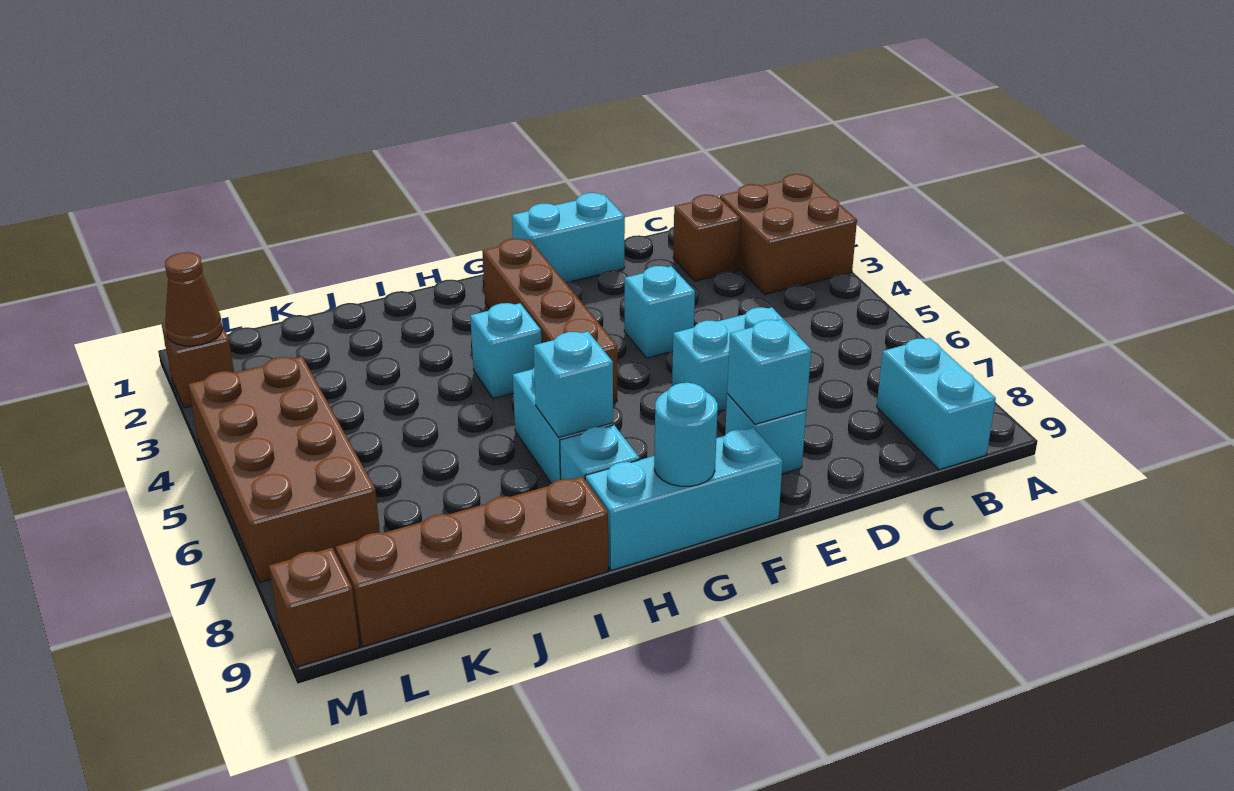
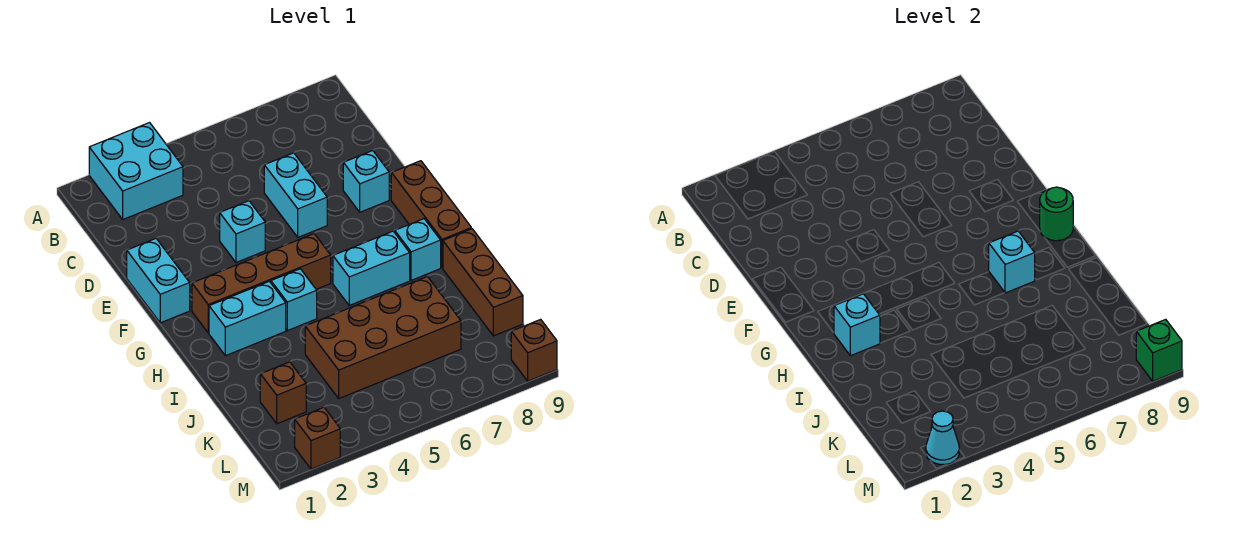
brown 2x2 brick [720,174,857,295] -> cyan 2x2 brick [89,123,183,219]
cyan 1x2 brick [877,338,996,470] -> cyan 1x2 brick moved to [209,281,286,356]
brown 1x1 brick [673,195,741,281] -> brown 1x1 brick moved to [260,362,306,424]
cyan 1x1 brick [727,320,811,424] -> cyan 1x1 brick moved to [834,294,880,356]
cyan 1x3 brick [585,428,783,571] -> brown 1x3 brick [391,161,471,268]
cyan 1x1 round brick [654,383,718,486] -> green 1x1 round brick [1040,187,1073,241]
brown 1x4 brick [336,476,608,647] -> brown 1x3 brick [443,229,523,336]
brown 2x4 brick [188,356,380,583] -> brown 2x4 brick moved to [305,276,461,398]
brown 1x1 cone [165,252,223,346] -> cyan 1x1 cone [926,411,959,465]
none -> green 1x1 brick [1136,319,1182,381]

